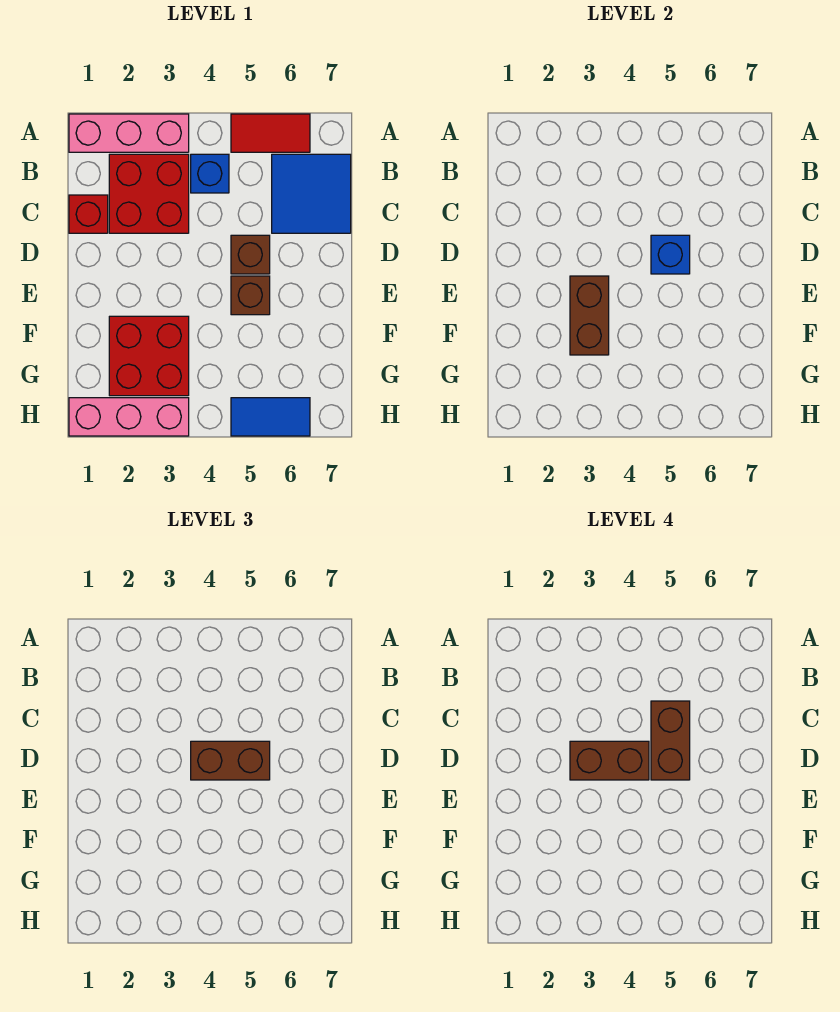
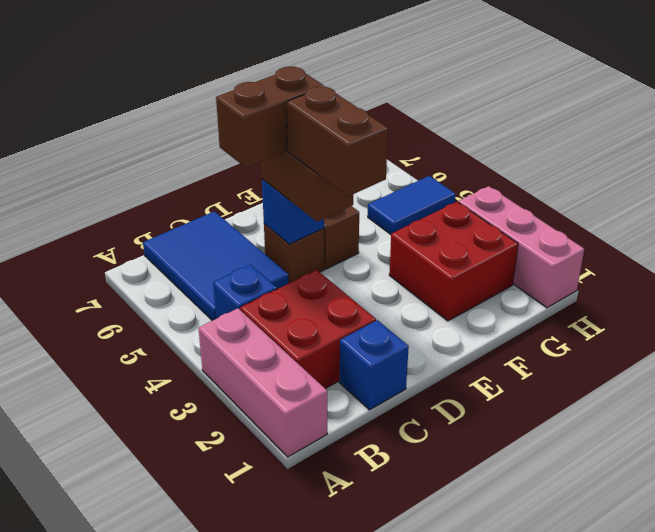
red 1x2 tile [231,114,310,152] -> none
blue 2x2 tile [272,154,351,233] -> blue 2x3 tile [143,211,288,321]
red 1x1 brick [69,195,108,233] -> blue 1x1 brick [340,320,409,410]
brown 1x2 brick [570,276,609,355] -> none
blue 1x2 tile [231,398,310,436] -> blue 1x2 tile turned to [368,176,455,234]

